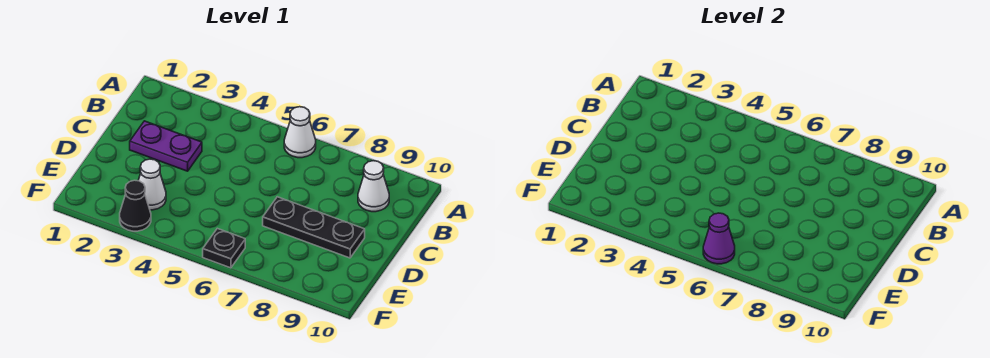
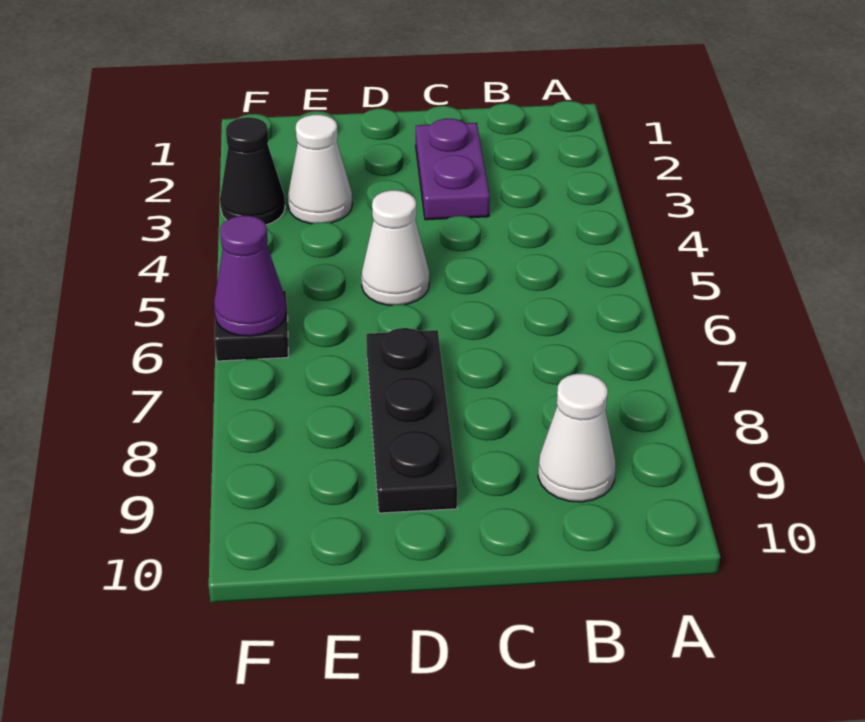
white 1x1 cone [284,107,316,158] -> white 1x1 cone moved to [361,190,429,305]

